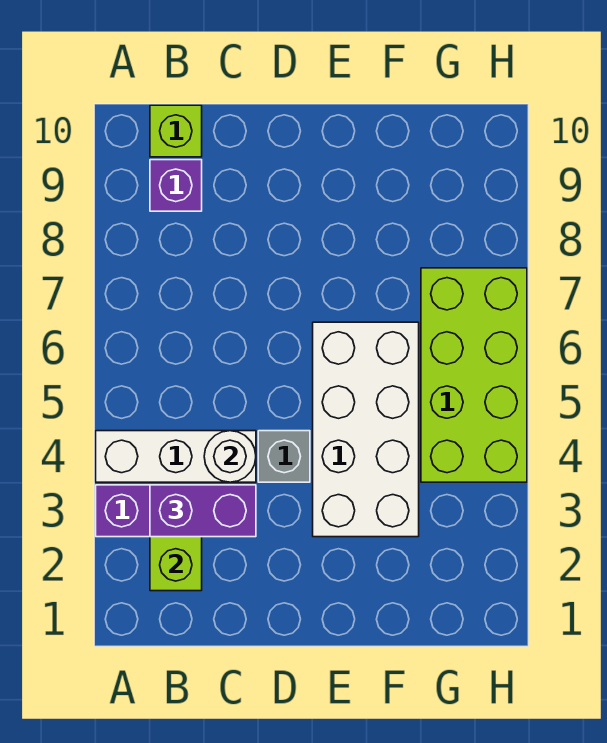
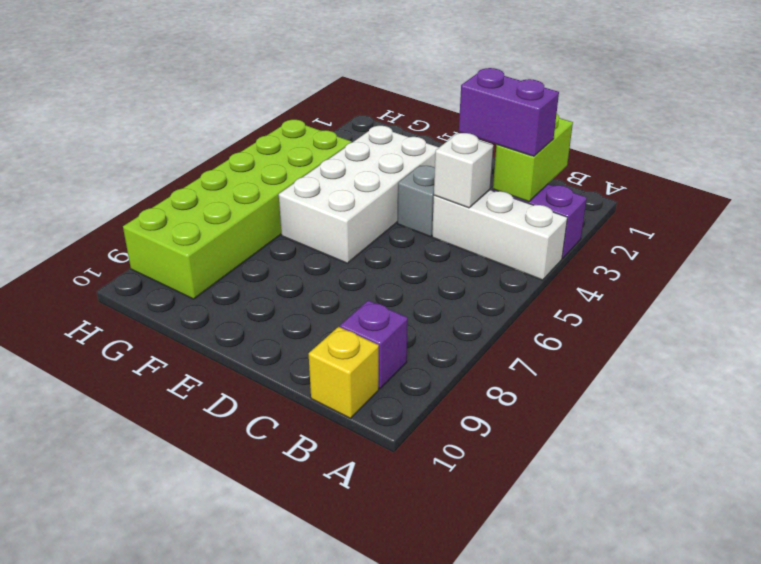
lime 1x1 brick [150,105,202,157] -> yellow 1x1 brick [309,327,379,418]
white 1x1 round brick [204,431,256,482] -> white 1x1 brick [434,133,494,208]
lime 2x4 brick [421,268,527,482] -> lime 2x6 brick [123,120,352,299]

